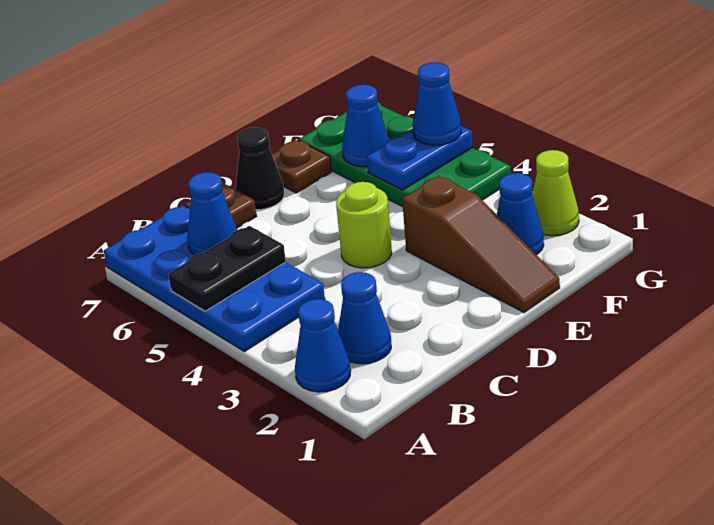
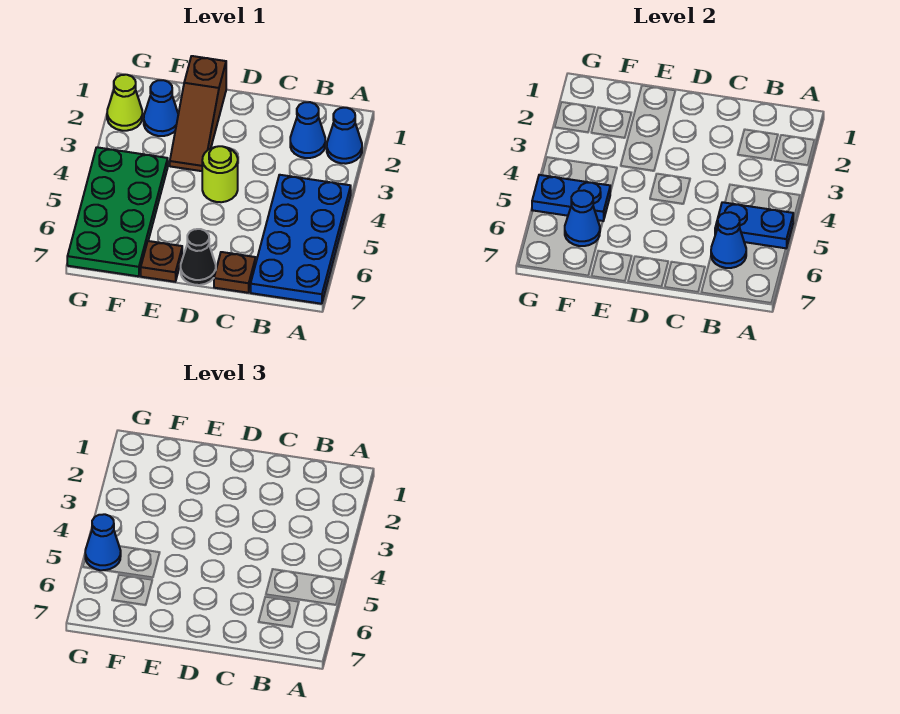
black 1x2 plate [168,226,286,311] -> blue 1x2 plate [715,202,793,248]
brown 1x3 slope [402,176,560,313] -> brown 1x3 slope turned to [170,56,226,171]

